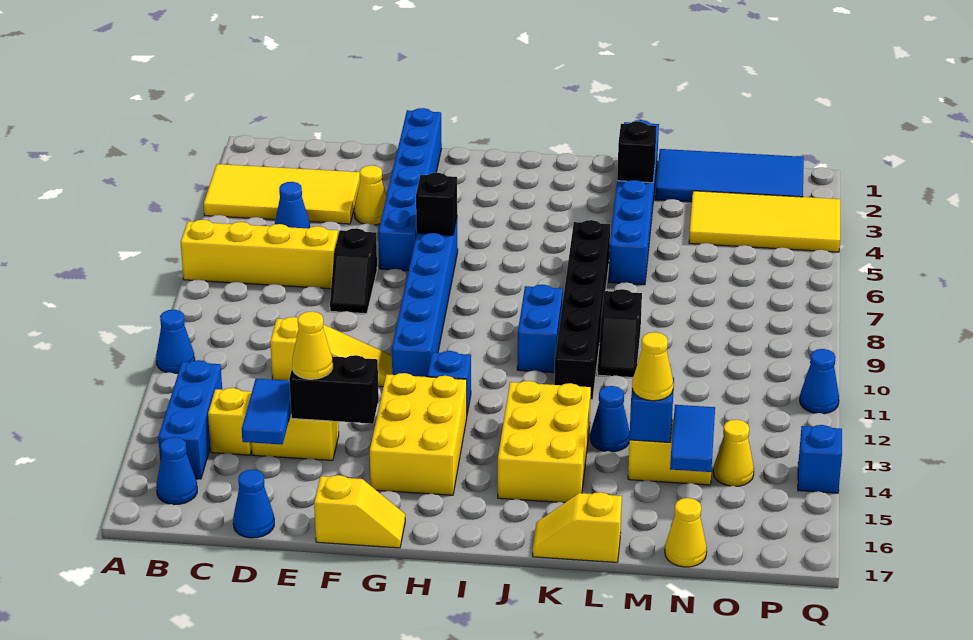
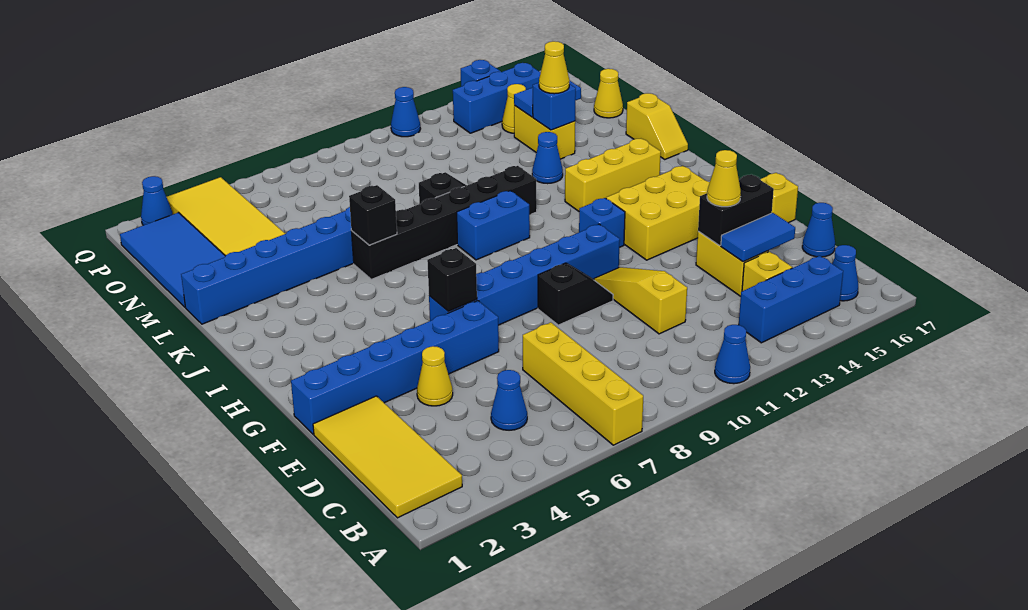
yellow 2x4 tile [204,164,360,224] -> yellow 2x4 tile moved to [313,396,462,518]
black 1x2 slope [330,228,377,314] -> black 1x2 slope moved to [538,263,613,325]
black 1x2 brick [289,355,379,424] -> black 1x2 brick turned to [698,174,774,246]
yellow 2x3 brick [498,381,591,503] -> yellow 1x3 brick [565,139,661,211]
black 1x1 brick [617,121,657,183] -> black 1x1 brick moved to [349,185,397,245]
none -> blue 1x3 brick [453,63,541,133]
none -> blue 1x1 cone [141,176,173,225]

